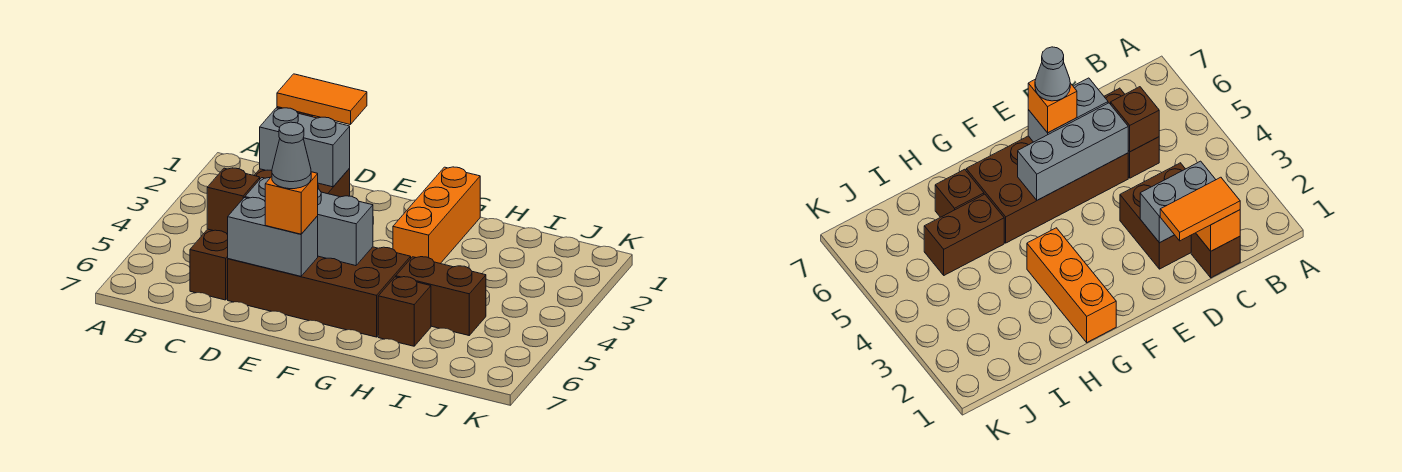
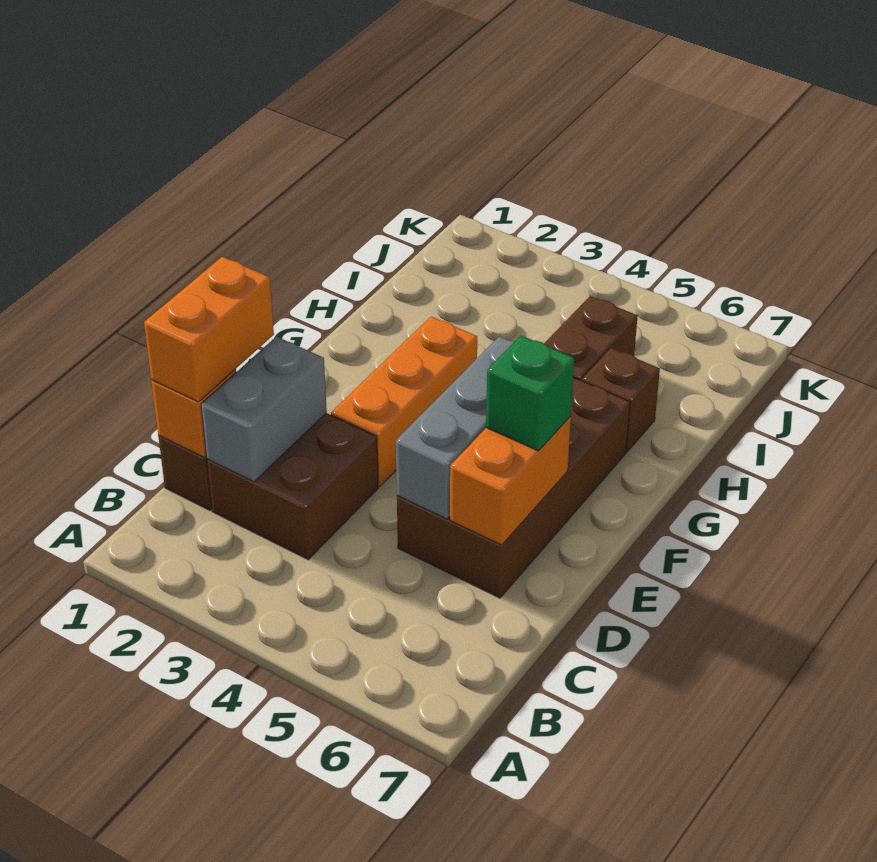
orange 1x2 tile [277,74,367,125] -> orange 1x2 brick [144,257,274,402]
brown 1x2 brick [190,229,228,300] -> none
brown 1x1 brick [207,168,260,234] -> none
grey 1x2 brick [228,197,318,276] -> orange 1x2 brick [450,417,571,545]
orange 1x1 brick [265,172,318,234] -> green 1x1 brick [486,336,574,451]
grey 1x1 cone [272,122,311,189] -> none
orange 1x3 brick [393,167,480,264] -> orange 1x3 brick turned to [331,317,477,487]

